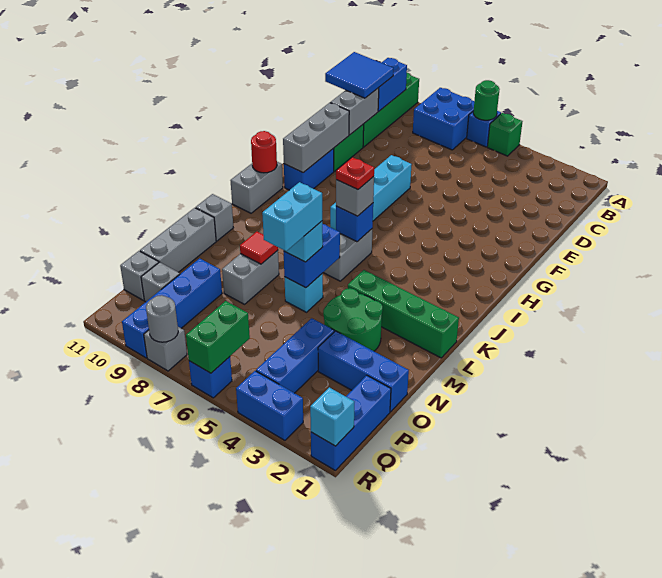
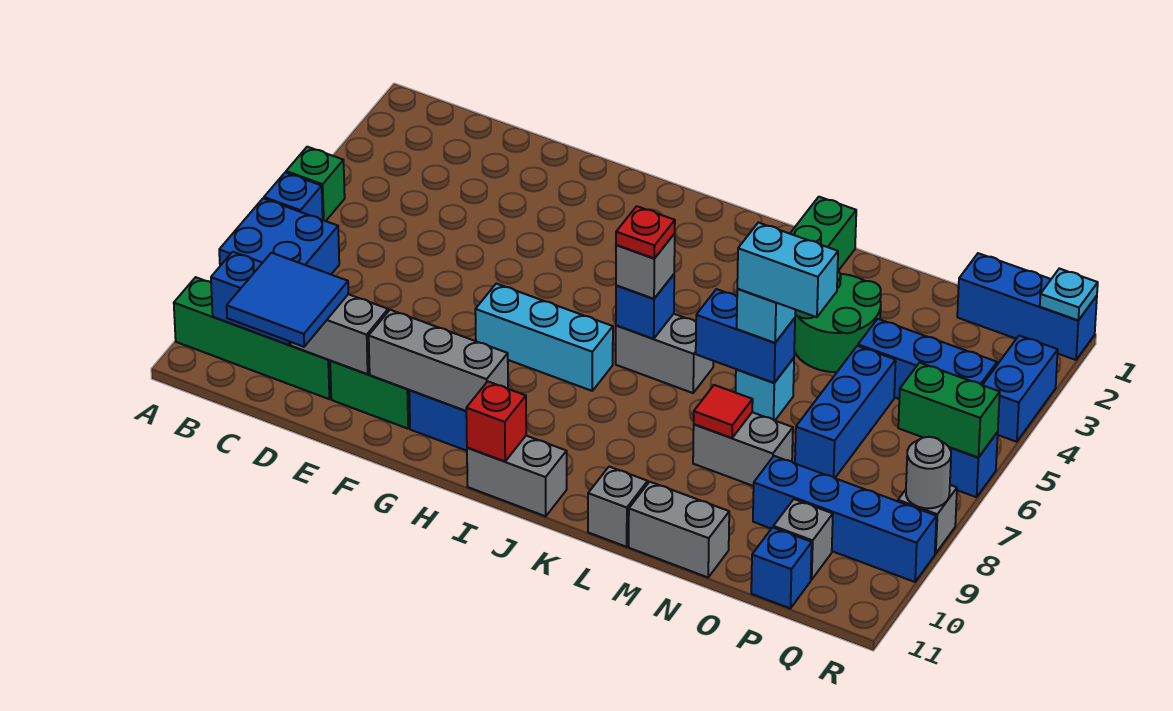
green 1x1 round brick [473,80,500,120] -> none
cyan 1x4 brick [330,155,412,230] -> cyan 1x3 brick [475,284,613,391]
red 1x1 round brick [251,131,277,173] -> red 1x1 brick [466,381,526,462]
grey 1x3 brick [140,208,216,272] -> grey 1x2 brick [629,482,729,577]
blue 1x3 brick [318,331,409,412] -> blue 1x3 brick moved to [795,346,896,478]
grey 1x1 brick [120,251,159,300] -> blue 1x1 brick [751,527,812,609]
cyan 1x1 brick [310,387,354,446] -> cyan 1x1 plate [1040,269,1098,320]

